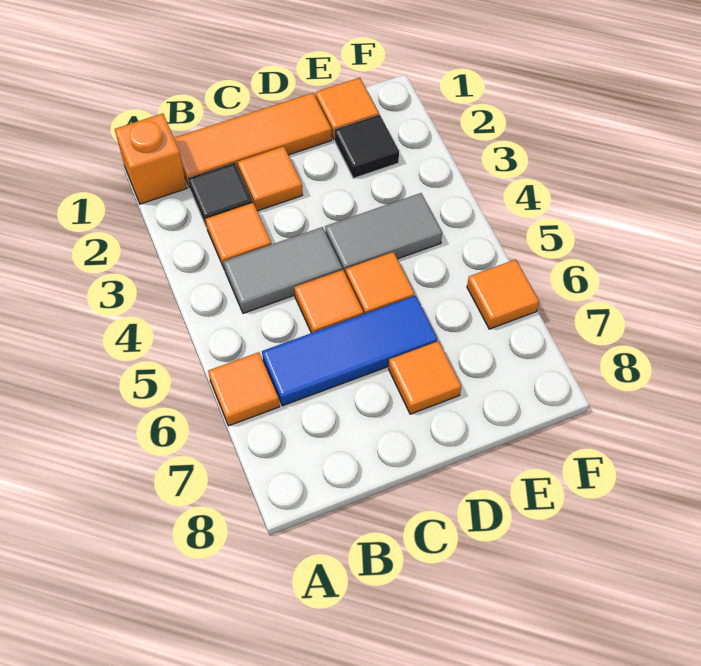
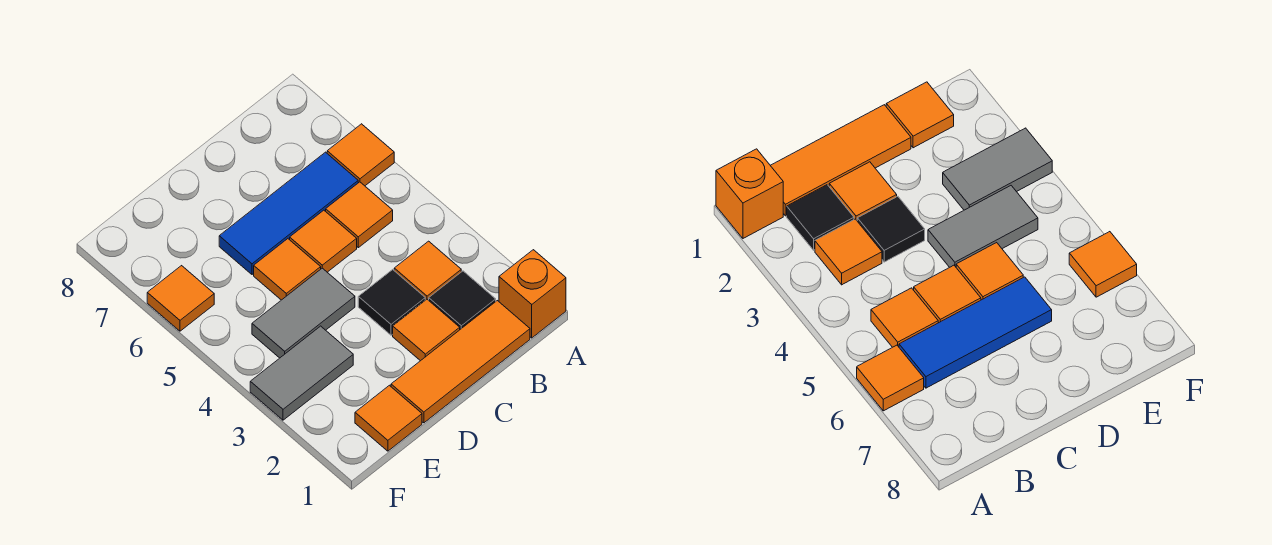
grey 1x2 tile [223,227,342,313] -> grey 1x2 tile moved to [250,326,353,420]
orange 1x1 tile [389,341,461,414] -> orange 1x1 tile moved to [326,182,393,248]
black 1x1 tile [335,115,399,178] -> black 1x1 tile moved to [358,270,425,335]

